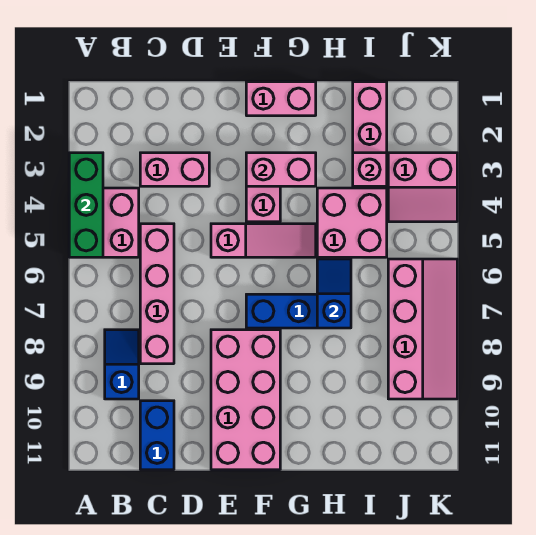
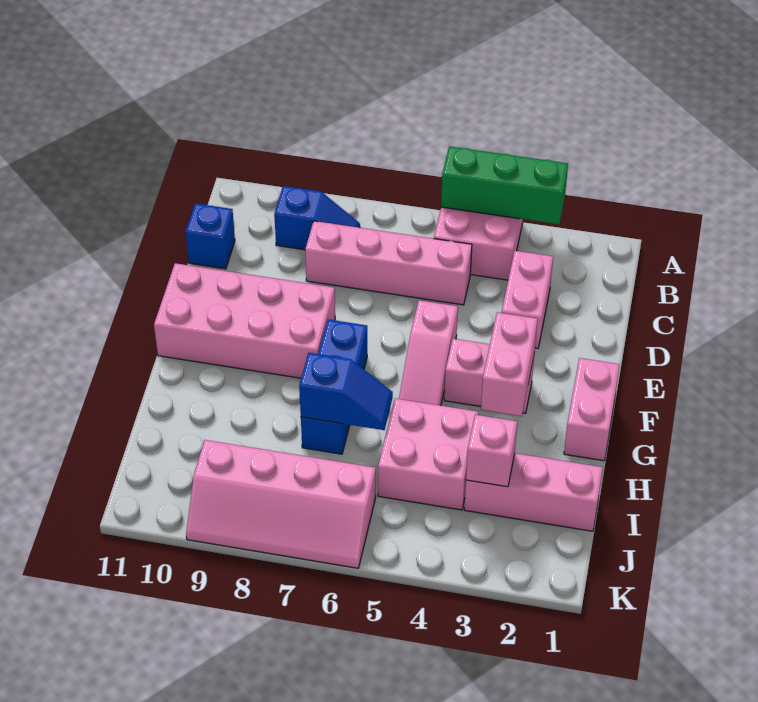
blue 1x2 brick [140,401,174,470] -> blue 1x1 brick [186,203,235,269]
pink 2x2 slope [388,153,457,222] -> none

